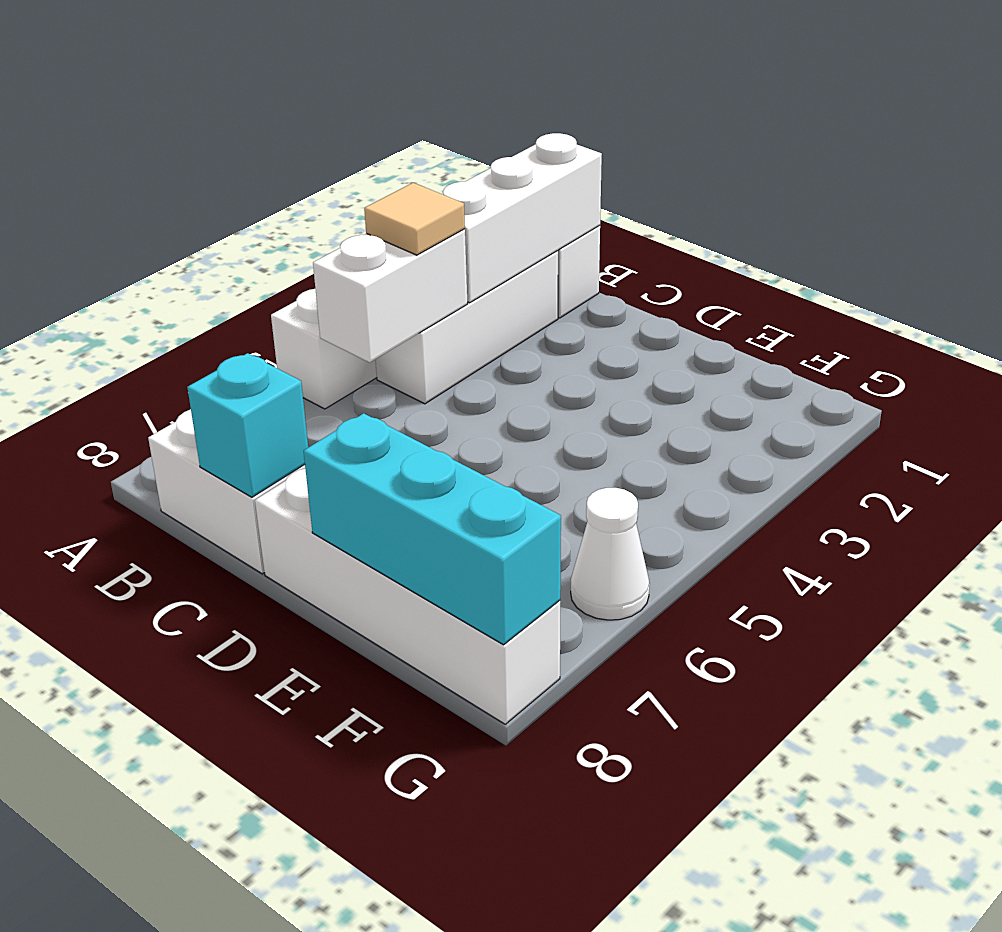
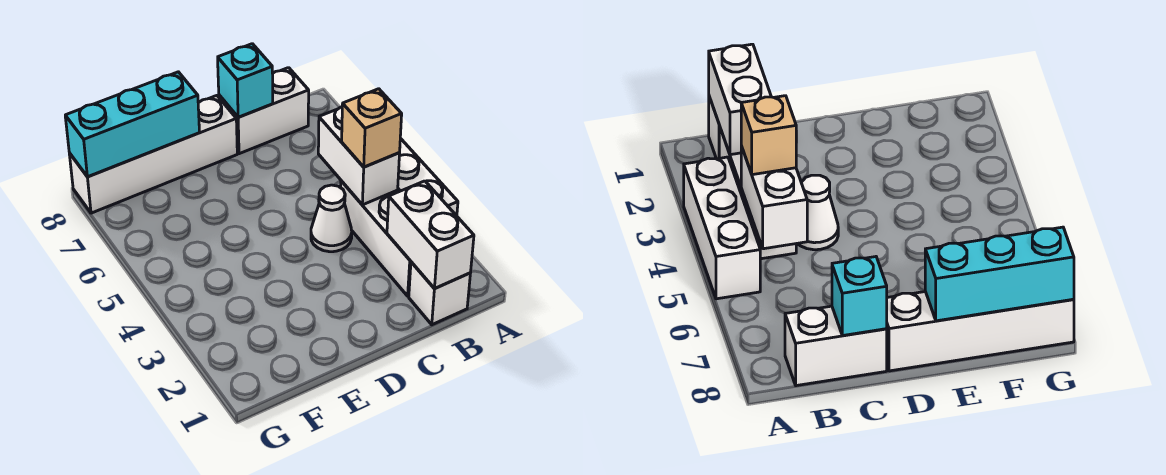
white 1x3 brick [443,133,602,303] -> white 1x2 brick [387,181,474,288]
tan 1x1 tile [364,183,465,255] -> tan 1x1 brick [342,89,402,167]
white 1x1 cone [571,488,650,620] -> white 1x1 cone moved to [311,185,352,252]

